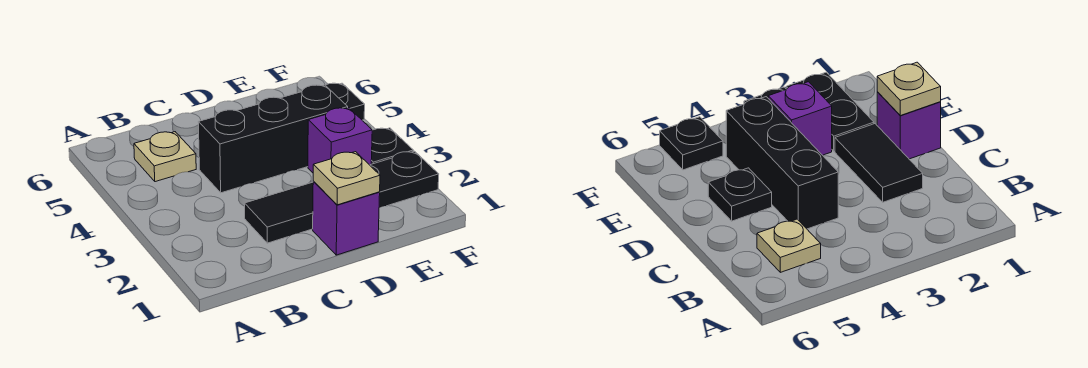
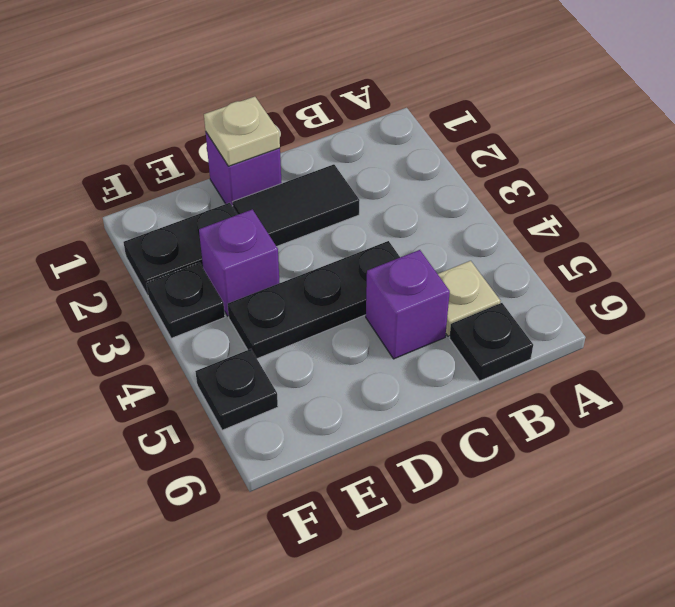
black 1x3 brick [198,85,348,193] -> black 1x3 plate [228,241,400,359]
none -> purple 1x1 brick [366,250,450,359]
black 1x1 plate [708,168,772,221] -> black 1x1 plate moved to [449,303,533,381]

